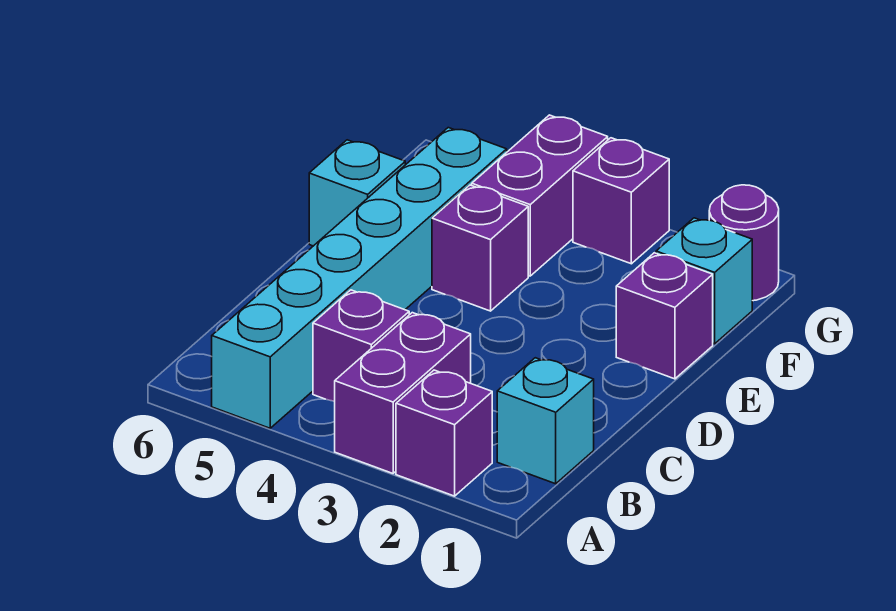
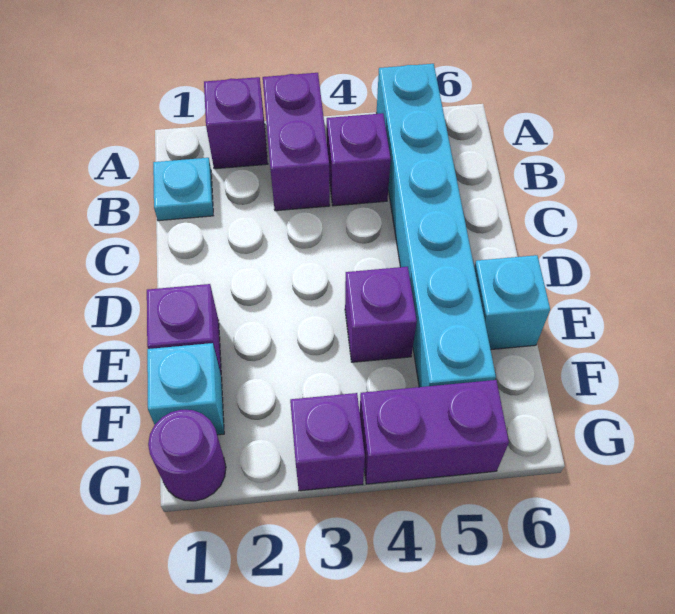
cyan 1x1 brick [497,358,594,484] -> cyan 1x1 plate [153,158,213,221]
purple 1x2 brick [472,115,608,276] -> purple 1x2 brick turned to [360,380,509,484]

